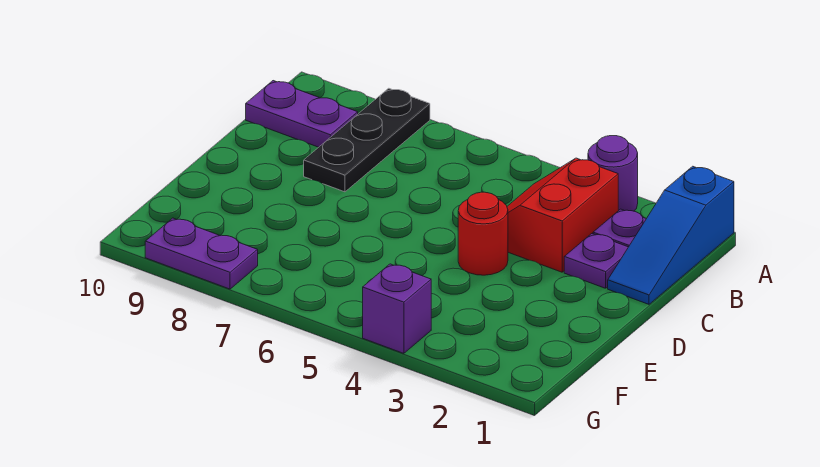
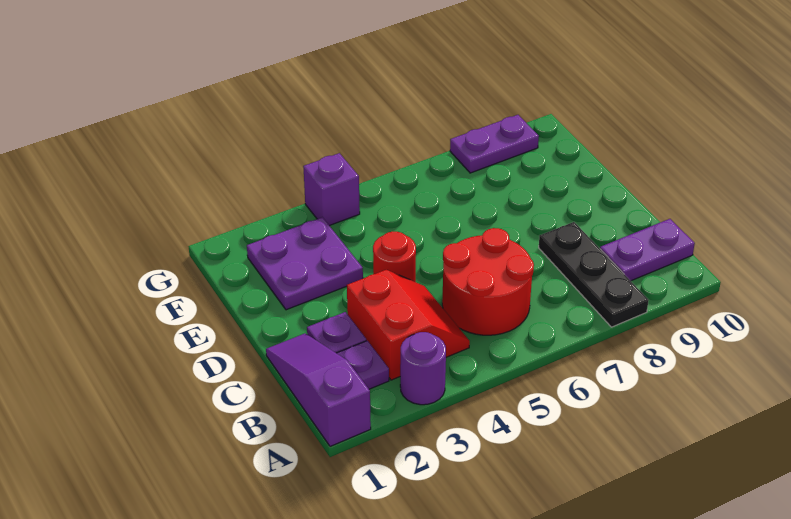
blue 1x3 slope [608,166,734,304] -> purple 1x3 slope [266,333,371,446]
none -> red 2x2 round brick [442,228,534,335]
none -> purple 2x2 plate [247,217,363,310]

